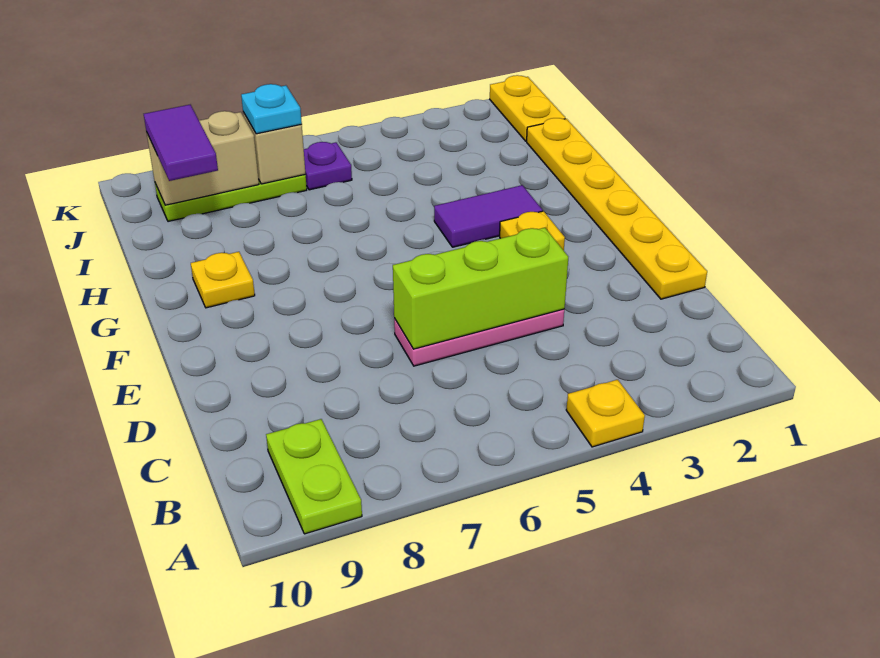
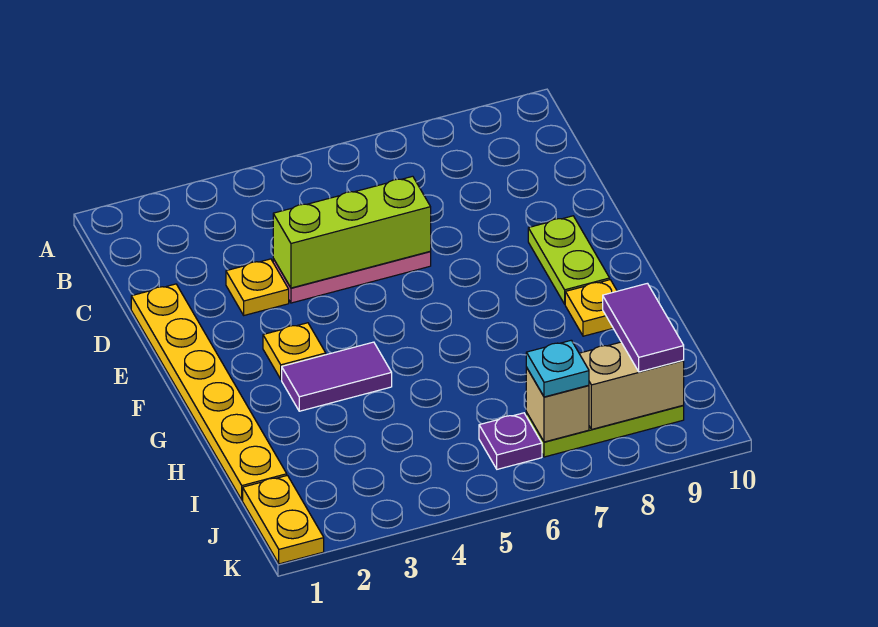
yellow 1x1 plate [566,380,645,447] -> yellow 1x1 plate moved to [226,259,289,315]
lime 1x2 plate [266,419,362,534] -> lime 1x2 plate moved to [528,216,610,304]

